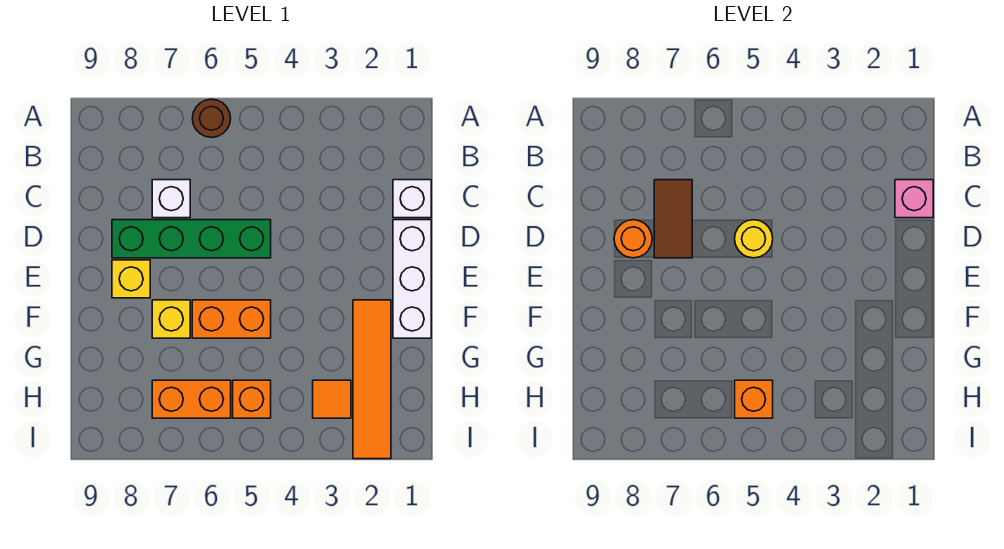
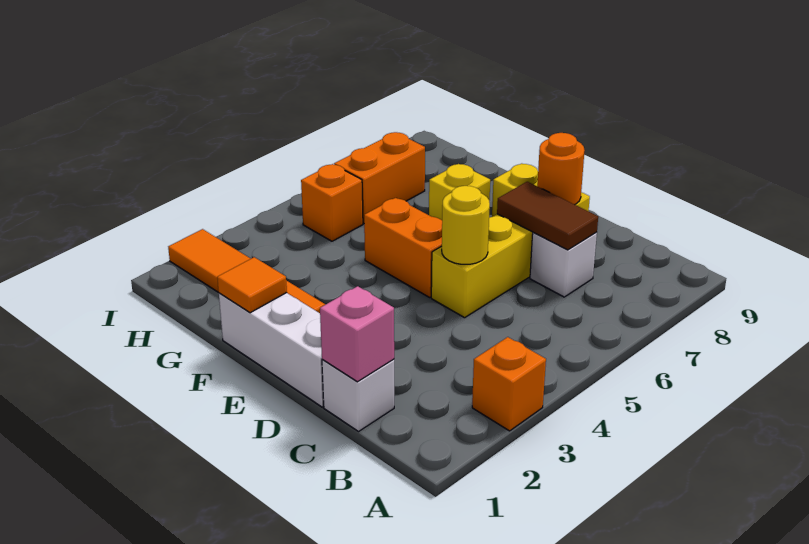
brown 1x1 round brick [192,99,231,137] -> none
green 1x4 brick [112,220,271,258] -> yellow 1x4 brick [431,192,590,318]
orange 1x2 brick [192,300,271,338] -> orange 1x2 brick turned to [364,198,442,297]
orange 1x1 tile [313,380,351,418] -> orange 1x1 tile moved to [217,257,287,313]
orange 1x1 brick [735,380,773,418] -> orange 1x1 brick moved to [472,337,546,431]

